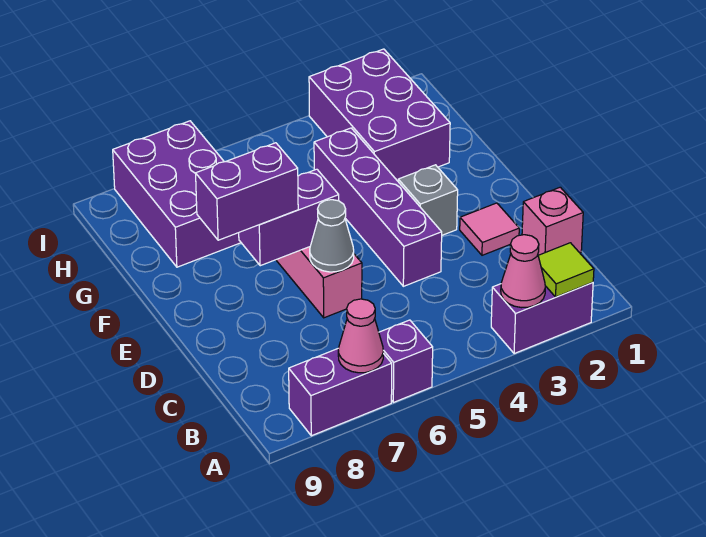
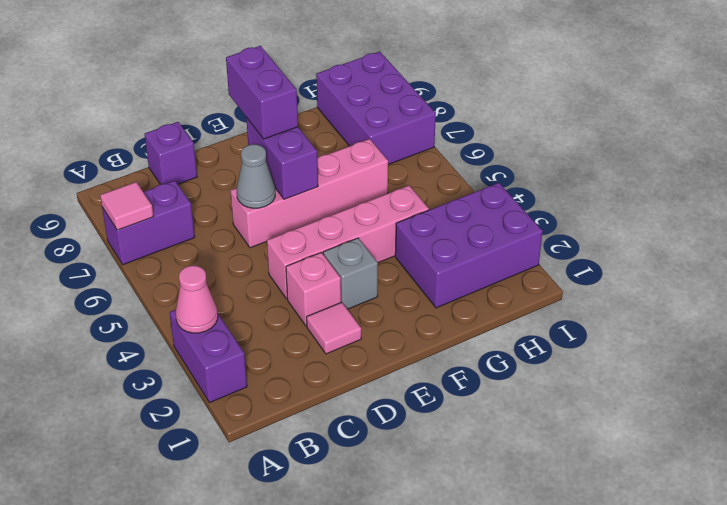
lime 1x1 tile [538,243,594,297] -> none
purple 1x1 brick [379,320,433,402] -> purple 1x1 brick moved to [145,122,197,184]
purple 1x2 brick [289,349,392,436] -> purple 1x2 brick turned to [102,180,195,265]
pink 1x1 cone [338,299,383,373] -> pink 1x1 tile [100,182,154,230]
pink 1x1 brick [522,187,583,255] -> pink 1x1 brick moved to [286,252,341,326]
purple 1x4 brick [314,128,442,286] -> pink 1x4 brick [267,186,429,299]
purple 2x3 brick [113,121,241,267] -> purple 2x3 brick turned to [316,51,436,164]

